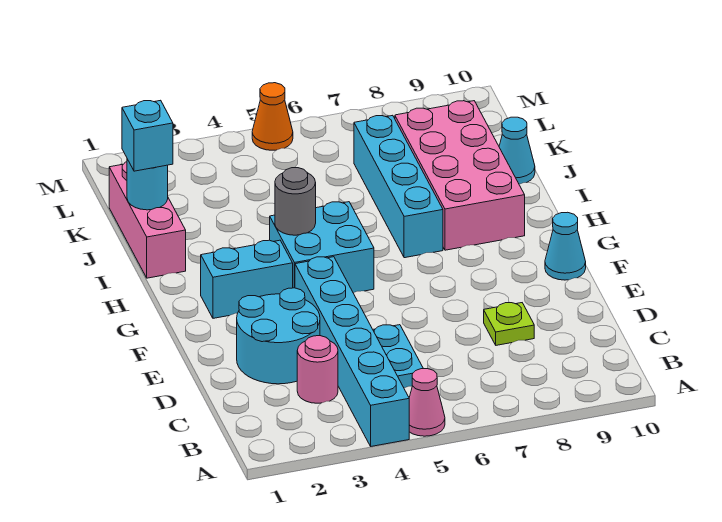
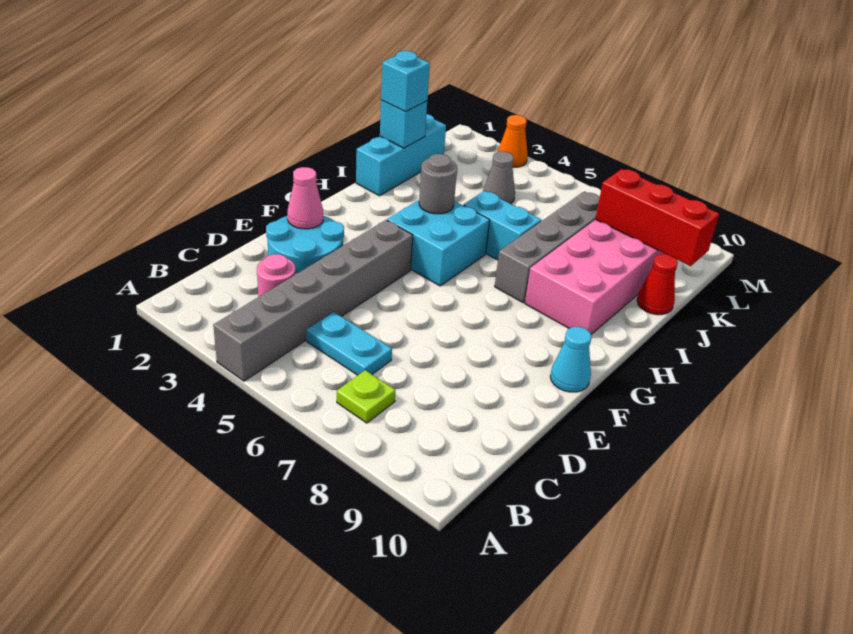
cyan 1x6 brick [295,257,409,446] -> grey 1x6 brick [213,220,413,381]
pink 1x1 cone [409,369,445,436] -> pink 1x1 cone moved to [287,167,323,229]
cyan 1x2 plate [373,325,423,388] -> cyan 1x2 plate turned to [306,312,392,375]
lime 1x1 plate [484,303,534,345] -> lime 1x1 plate moved to [337,370,396,423]
cyan 1x2 brick [201,240,293,318] -> cyan 1x2 brick moved to [463,191,541,260]
cyan 1x4 brick [354,115,443,258] -> grey 1x4 brick [495,191,600,302]
pink 1x3 brick [109,162,186,278] -> cyan 1x3 brick [356,114,446,196]
cyan 1x1 round brick [127,159,168,210] -> cyan 1x1 brick [380,100,427,148]
cyan 1x1 cone [499,117,535,184] -> red 1x1 cone [637,254,678,315]
none -> grey 1x1 cone [483,151,515,204]
none -> red 1x3 brick [595,169,719,266]
orange 1x1 cone [252,83,293,150] -> orange 1x1 cone moved to [498,115,528,167]

